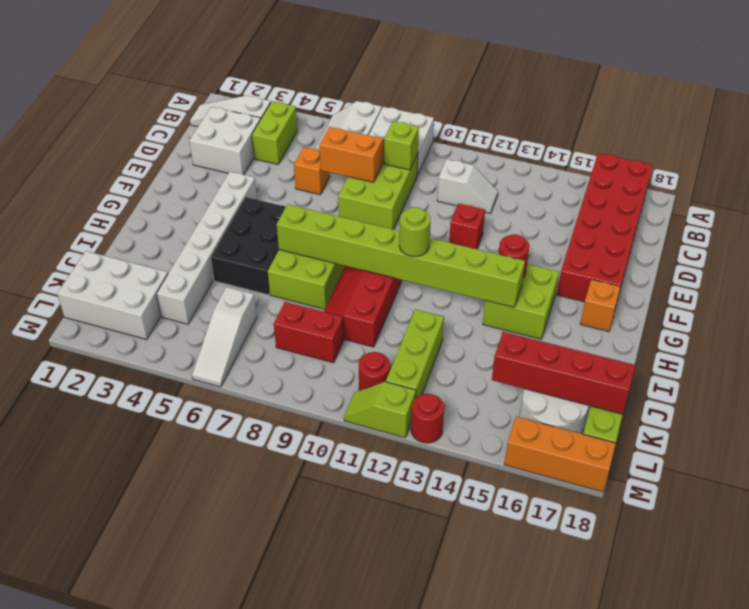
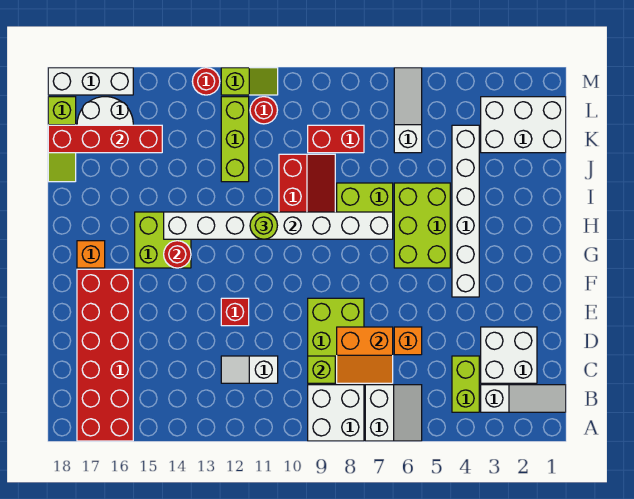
black 2x3 brick [211,197,286,295] -> lime 2x3 brick [394,183,450,268]
lime 1x8 brick [277,204,525,307] -> white 1x8 brick [164,212,393,239]
orange 1x3 brick [504,417,616,492] -> white 1x3 brick [48,68,133,95]

